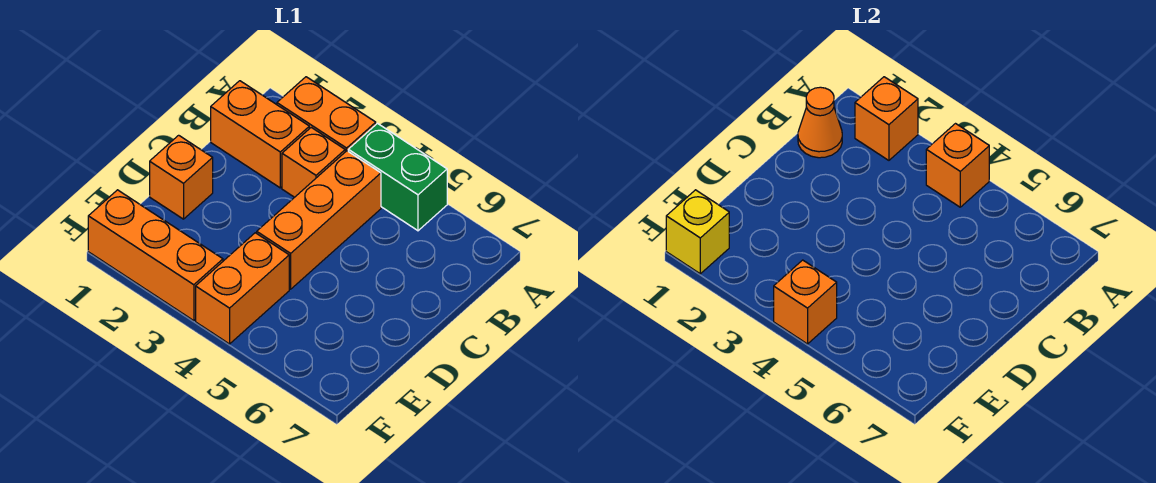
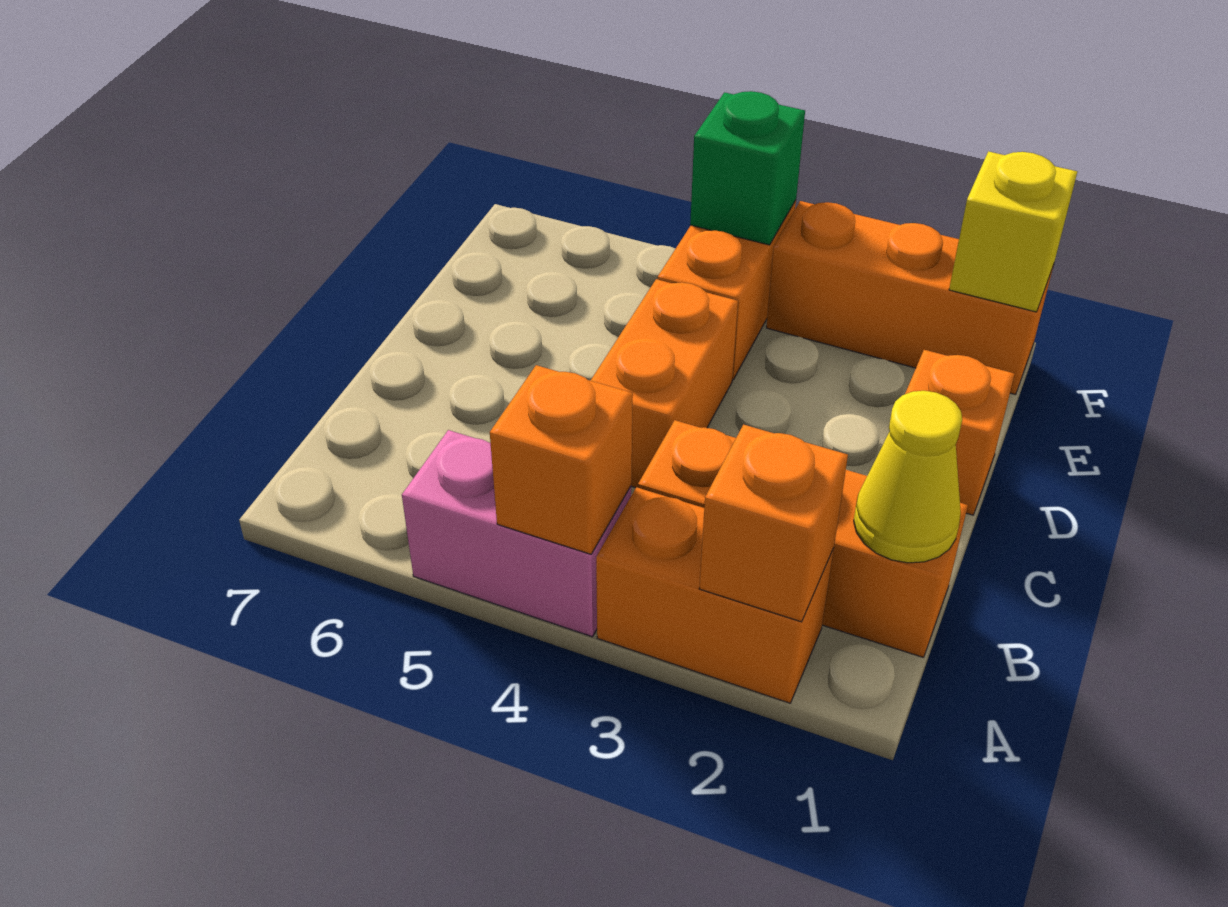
green 1x2 brick [348,124,447,231] -> pink 1x2 brick [402,430,631,637]
orange 1x1 cone [798,87,842,158] -> yellow 1x1 cone [854,391,962,563]
orange 1x3 brick [257,151,381,289] -> orange 1x2 brick [590,279,738,488]
orange 1x1 brick [774,260,837,344] -> green 1x1 brick [690,91,805,245]

